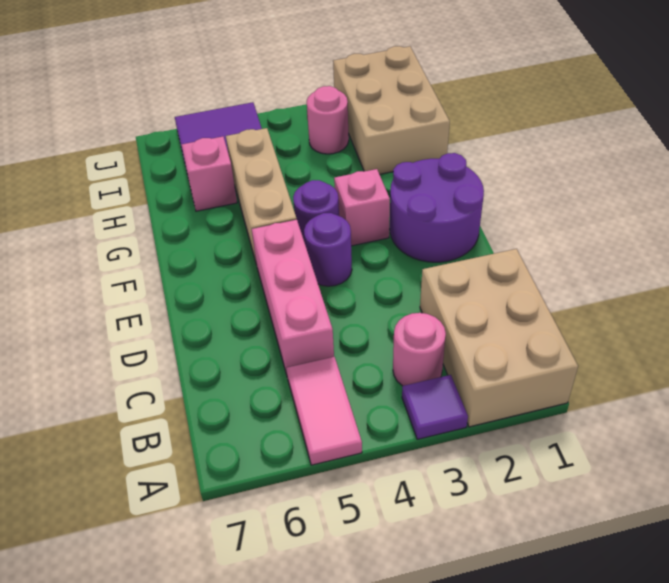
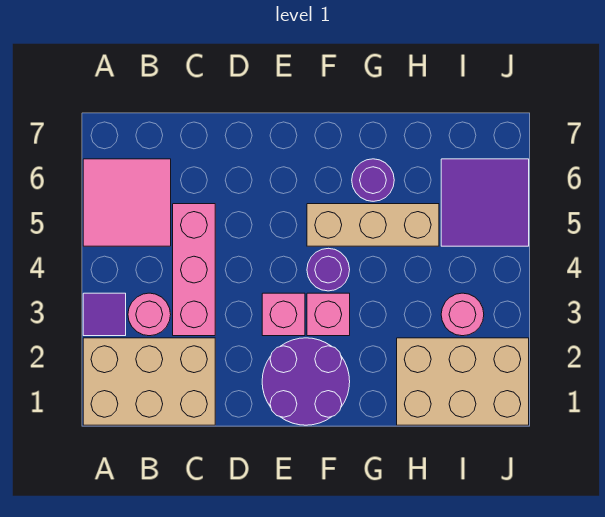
pink 1x2 tile [286,357,362,465] -> pink 2x2 tile [83,159,171,246]
pink 1x3 brick [252,220,334,375] -> pink 1x3 brick turned to [173,204,215,336]
purple 1x1 round brick [304,213,352,286] -> purple 1x1 round brick moved to [352,159,394,201]
pink 1x1 brick [182,137,237,211] -> pink 1x1 brick moved to [262,293,305,336]

